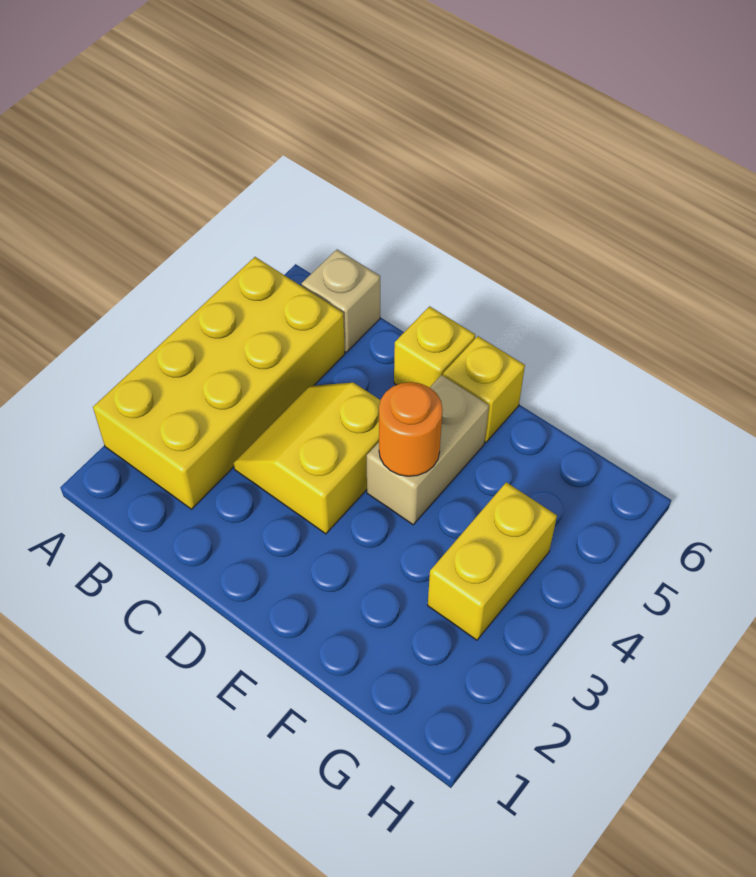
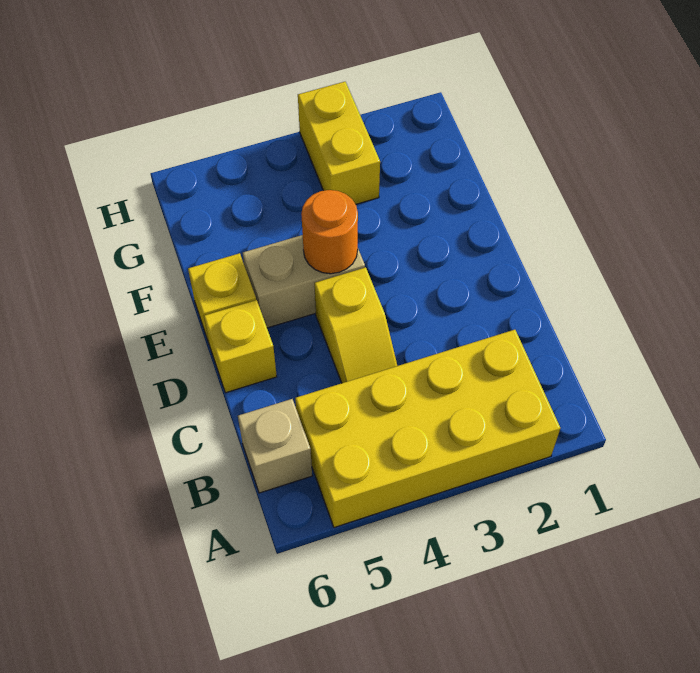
yellow 2x2 slope [234,383,381,534] -> yellow 1x2 slope [314,267,397,383]
yellow 1x2 brick [428,482,557,640] -> yellow 1x2 brick turned to [298,82,380,204]

